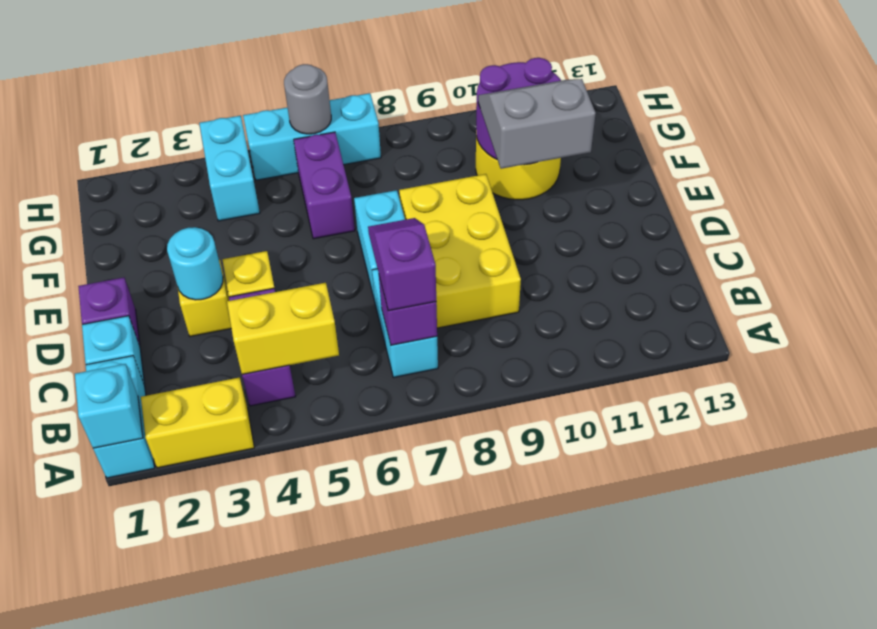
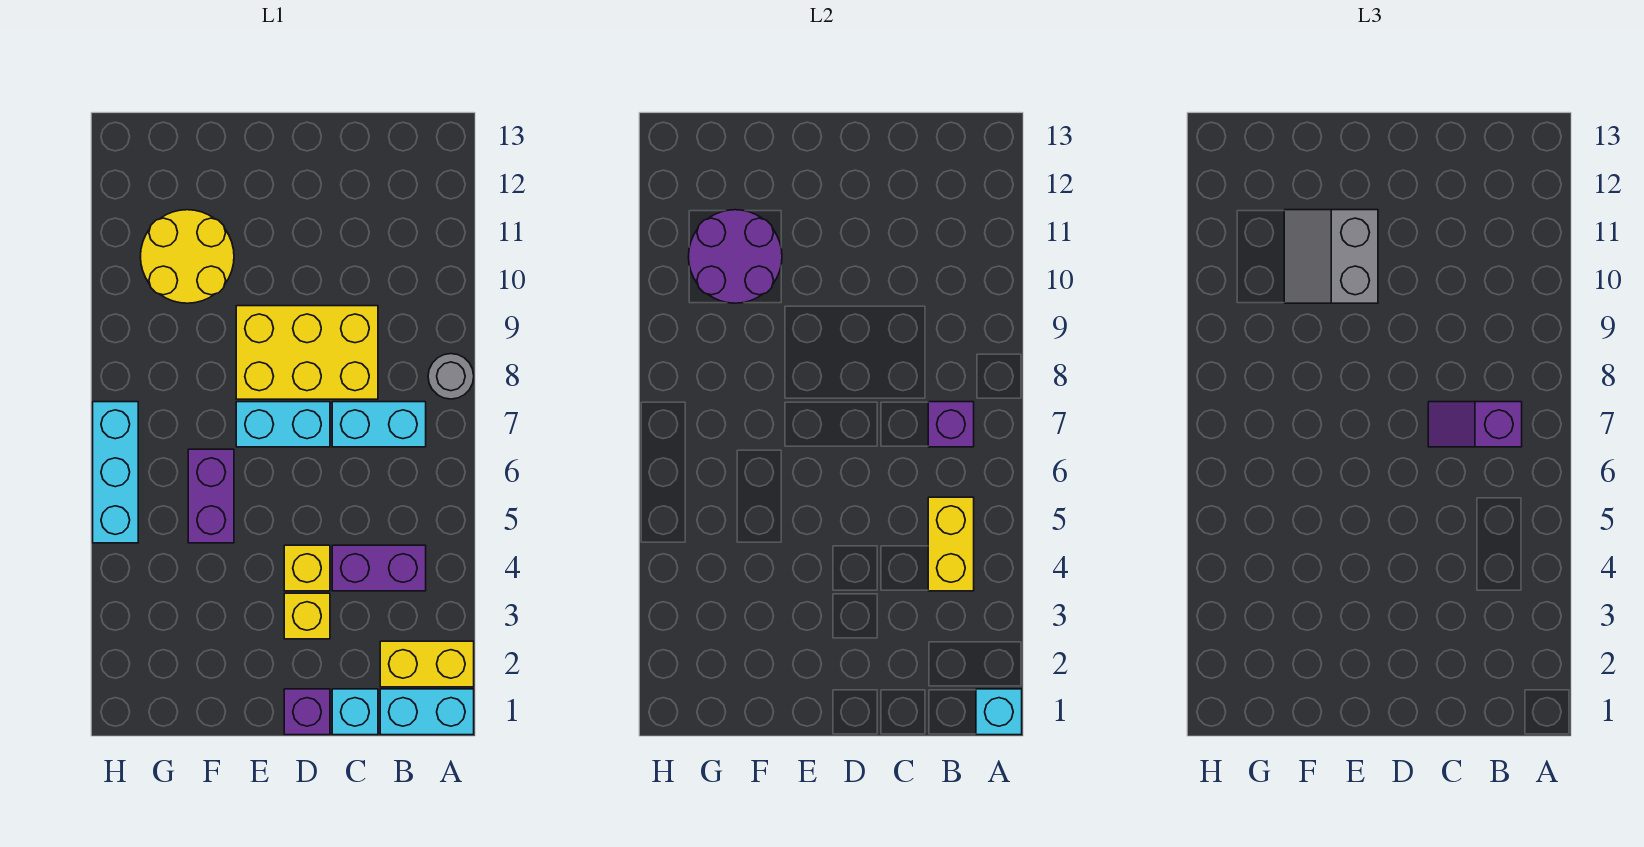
yellow 1x2 brick [141,377,254,468] -> yellow 1x2 brick turned to [380,641,474,687]
cyan 1x1 round brick [167,227,223,300] -> none
purple 1x2 brick [294,132,355,239] -> purple 1x2 brick turned to [188,449,234,543]
cyan 1x2 brick [199,116,260,221] -> none
grey 1x1 round brick [284,64,331,134] -> grey 1x1 round brick moved to [428,354,474,399]

